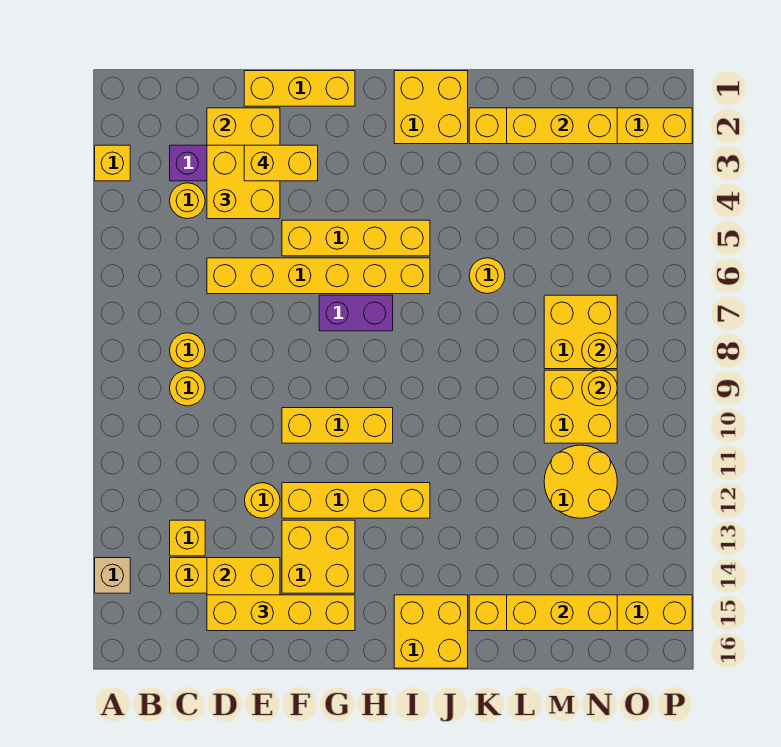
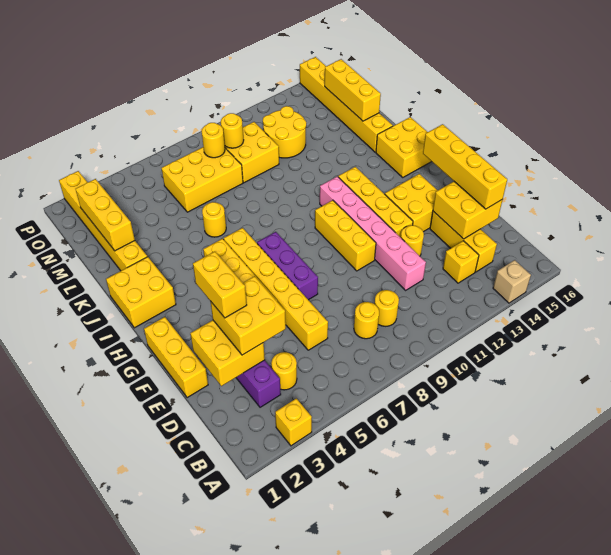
none -> pink 1x6 brick [320,176,426,290]
purple 1x2 brick [319,295,393,331] -> purple 1x3 brick [257,232,318,300]
yellow 2x2 brick [544,295,617,369] -> yellow 2x3 brick [162,147,243,212]

